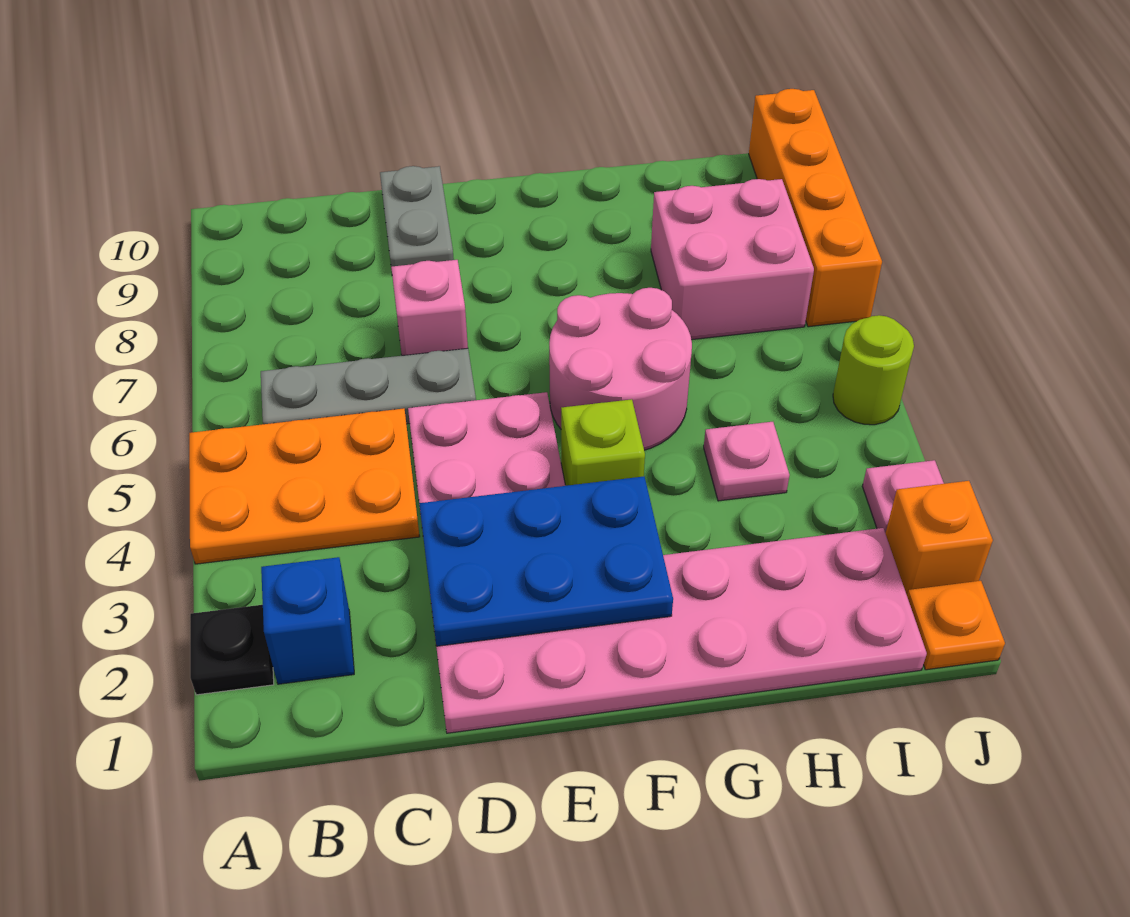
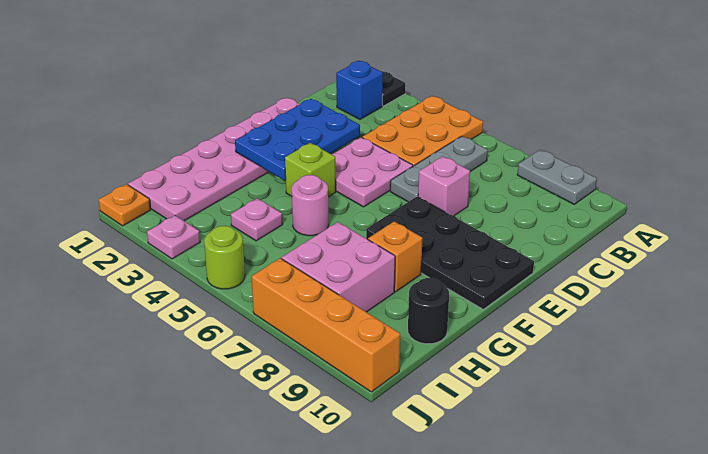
grey 1x2 plate [380,166,454,270] -> grey 1x2 plate moved to [517,150,597,204]
none -> black 2x4 plate [366,197,534,309]
pink 2x2 round brick [549,288,692,450] -> pink 1x1 round brick [292,175,329,236]
none -> black 1x1 round brick [408,278,449,344]
orange 1x1 brick [885,481,993,595] -> orange 1x1 brick moved to [368,221,422,292]

